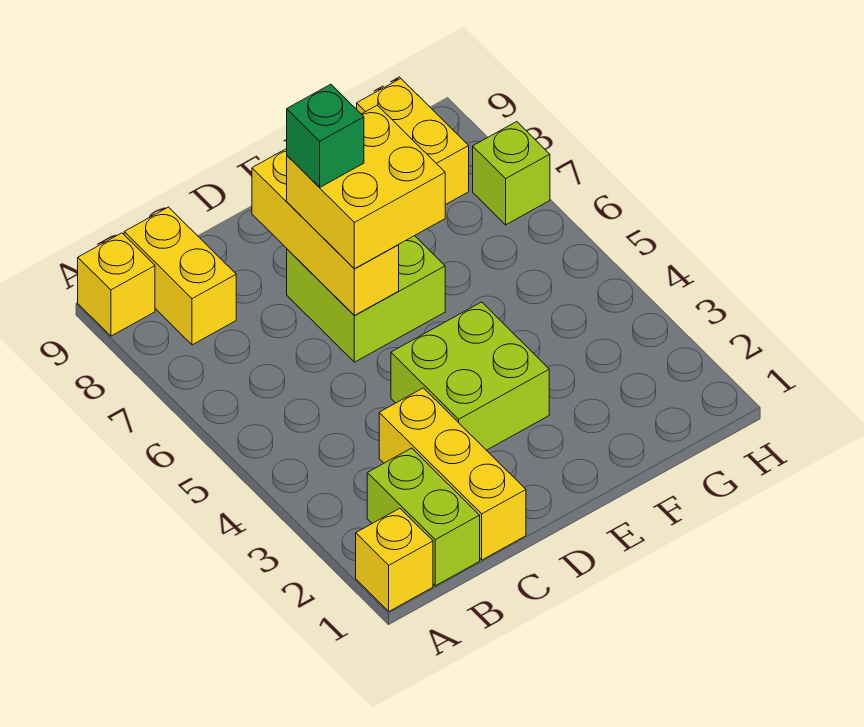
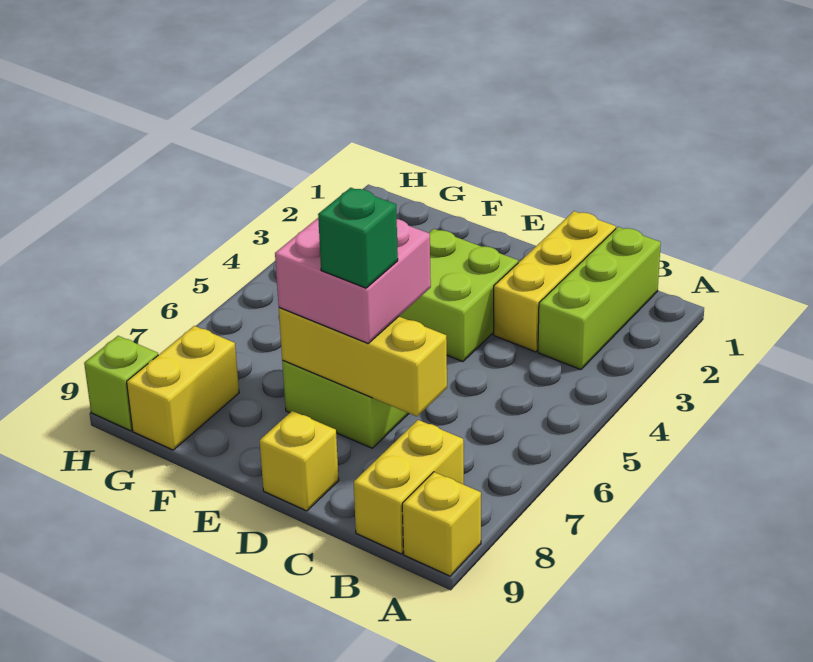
yellow 1x1 brick [356,508,433,611] -> yellow 1x1 brick moved to [260,411,339,511]
lime 1x2 brick [367,448,480,586] -> lime 1x3 brick [538,227,661,370]
yellow 1x3 brick [252,149,399,315] -> yellow 1x3 brick turned to [279,308,447,416]
yellow 2x2 brick [287,105,445,269] -> pink 2x2 brick [275,218,431,343]
lime 1x1 brick [473,122,550,225] -> lime 1x1 brick moved to [84,336,158,431]

